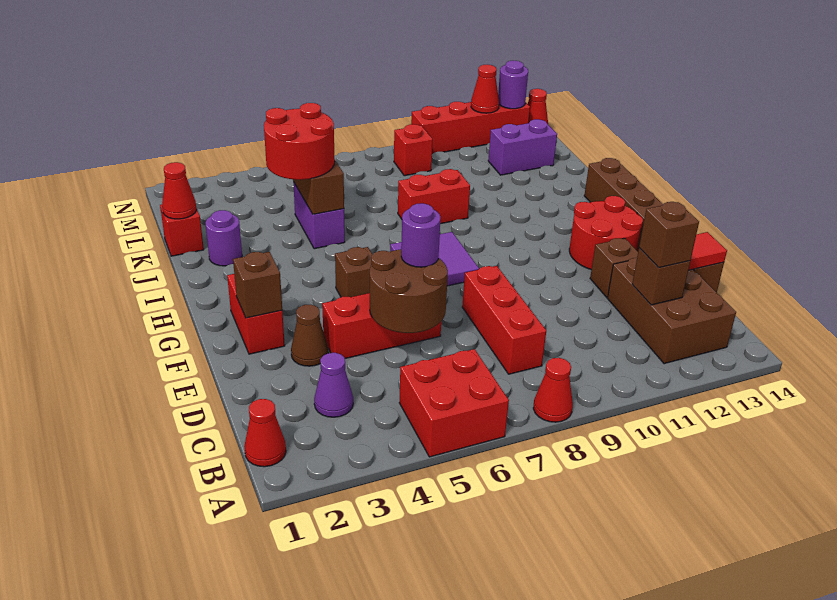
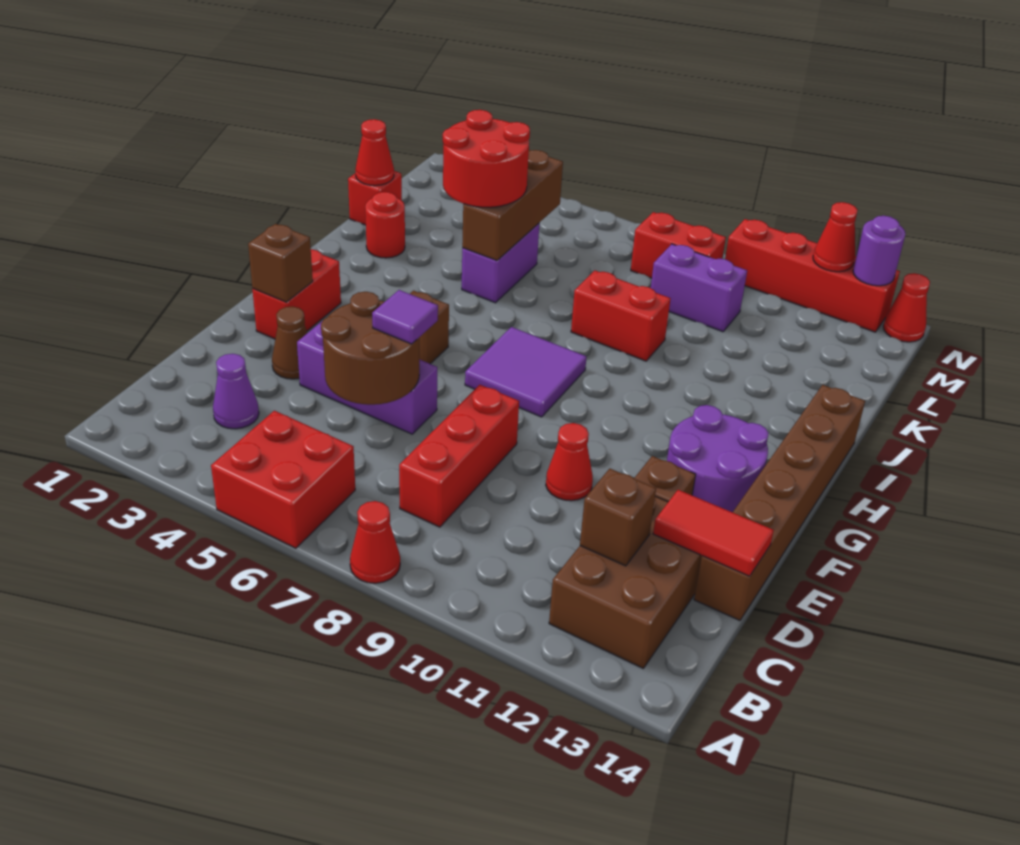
red 1x1 cone [244,399,286,467] -> red 1x1 cone moved to [546,423,593,501]
brown 1x1 brick [639,202,699,268] -> none
red 1x3 brick [322,293,441,358] -> purple 1x3 brick [297,322,437,434]
purple 1x1 round brick [401,203,440,267] -> purple 1x1 tile [372,290,438,344]
red 2x2 round brick [569,196,643,270] -> purple 2x2 round brick [667,405,769,512]
purple 1x1 round brick [205,210,242,266] -> red 1x1 round brick [365,192,405,258]
purple 1x2 brick [488,119,557,175] -> purple 1x2 brick moved to [651,244,747,332]
red 1x1 brick [394,124,432,176] -> red 1x2 brick [631,212,726,278]

